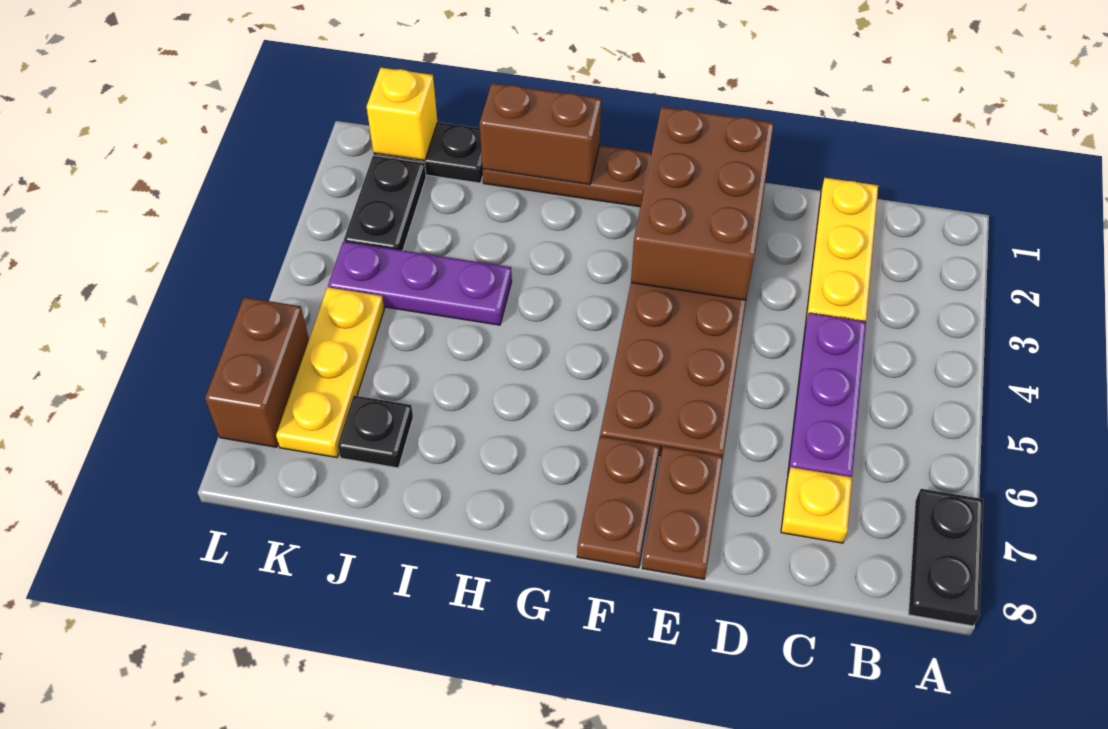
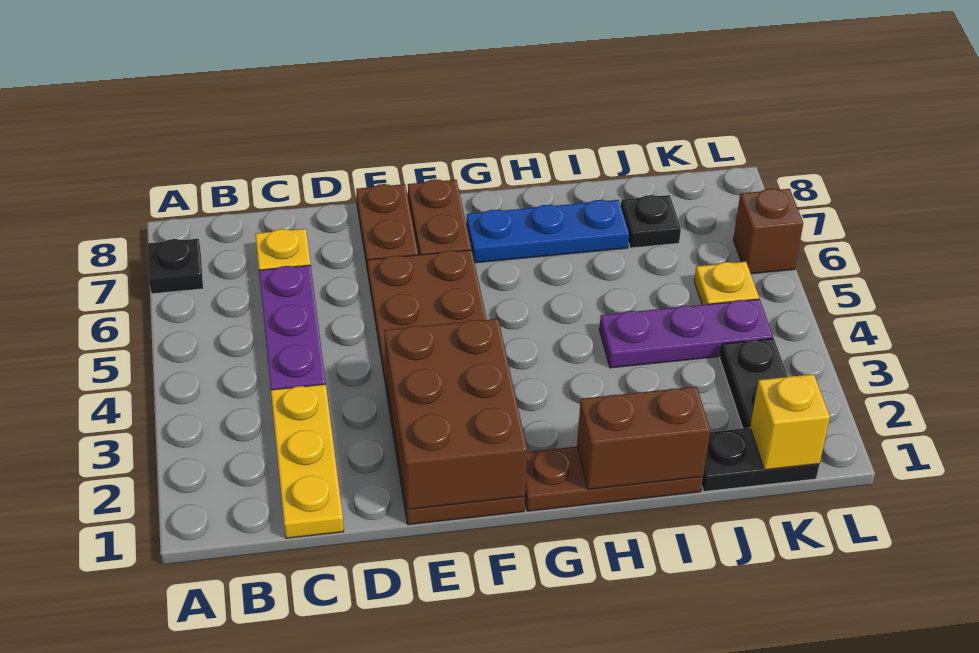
black 1x2 plate [909,489,983,626] -> black 1x1 plate [148,239,203,294]
none -> blue 1x3 plate [466,200,629,263]
yellow 1x3 plate [276,287,384,458] -> yellow 1x1 plate [694,261,759,305]
brown 1x2 brick [205,297,309,447] -> brown 1x1 brick [733,189,803,274]

